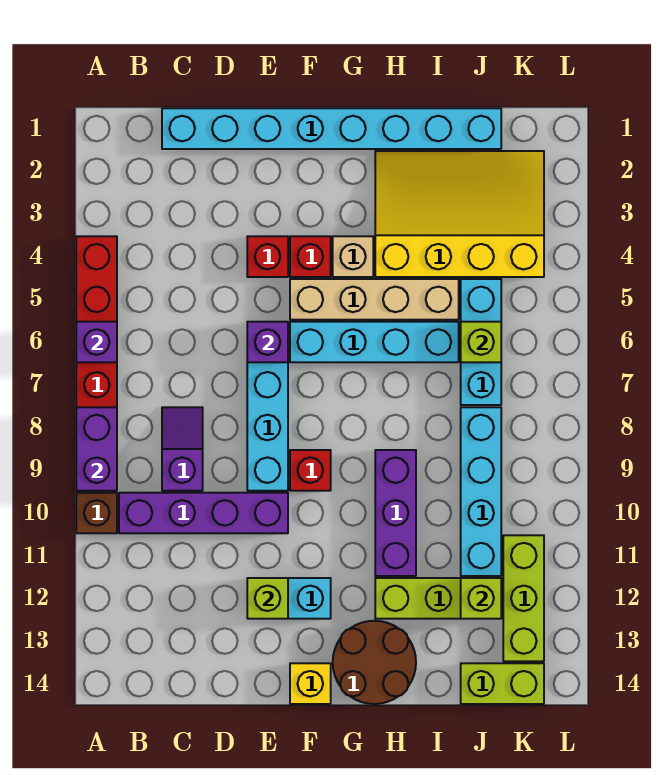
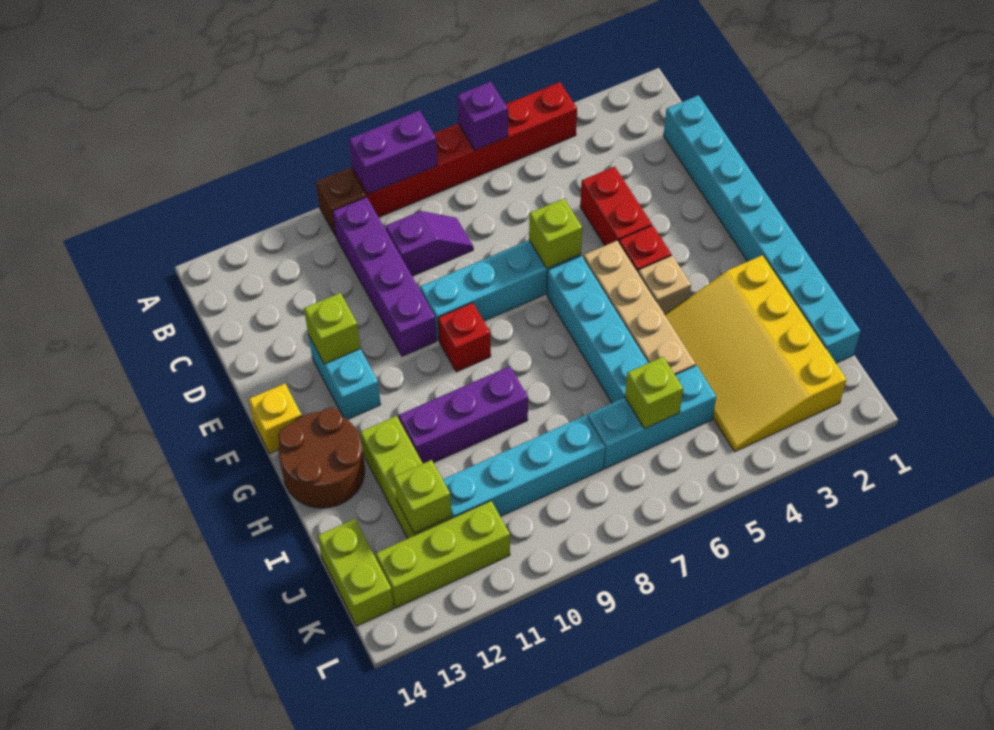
red 1x1 brick [247,236,288,277] -> red 1x2 brick [580,167,652,245]
purple 1x1 brick [247,322,288,362] -> lime 1x1 brick [529,198,582,268]
yellow 3x4 slope [375,151,544,277] -> yellow 3x4 slope turned to [665,255,847,451]

